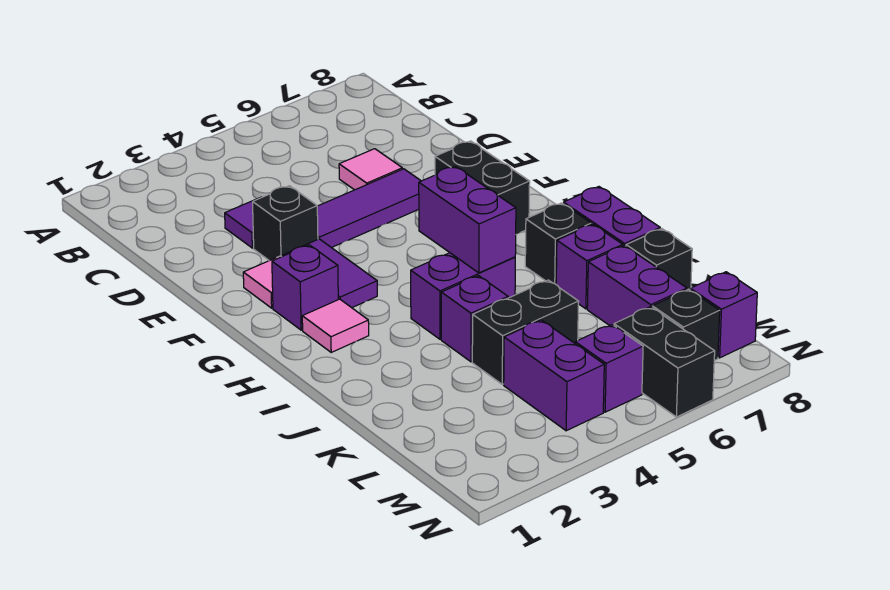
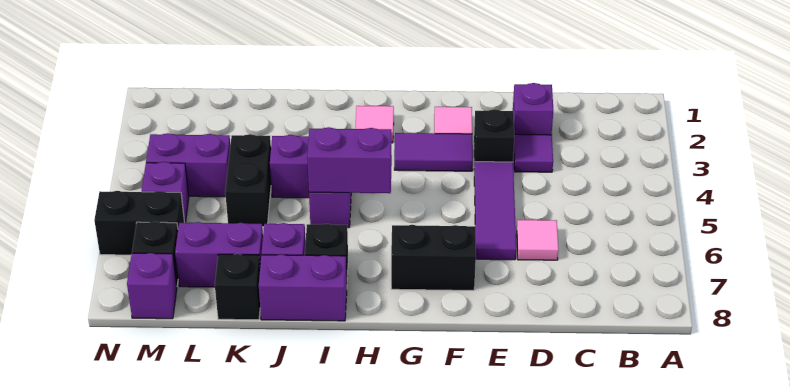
purple 1x1 brick [272,245,338,330] -> purple 1x1 brick moved to [513,83,553,135]

